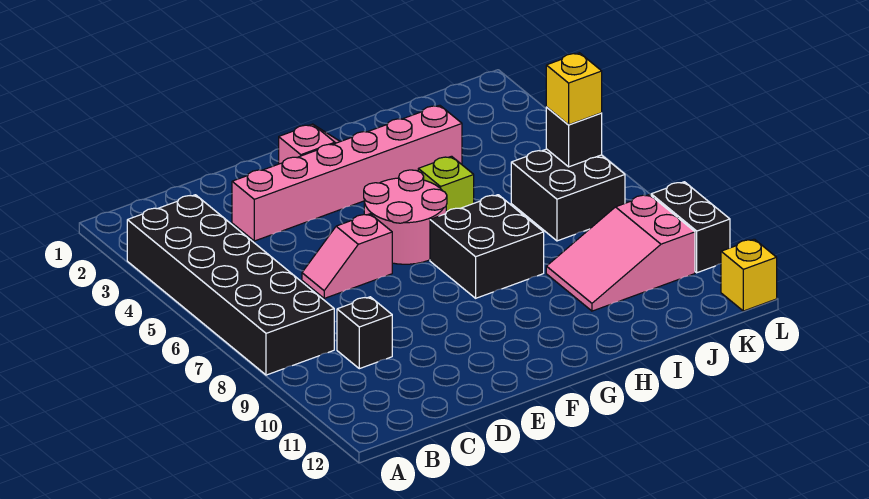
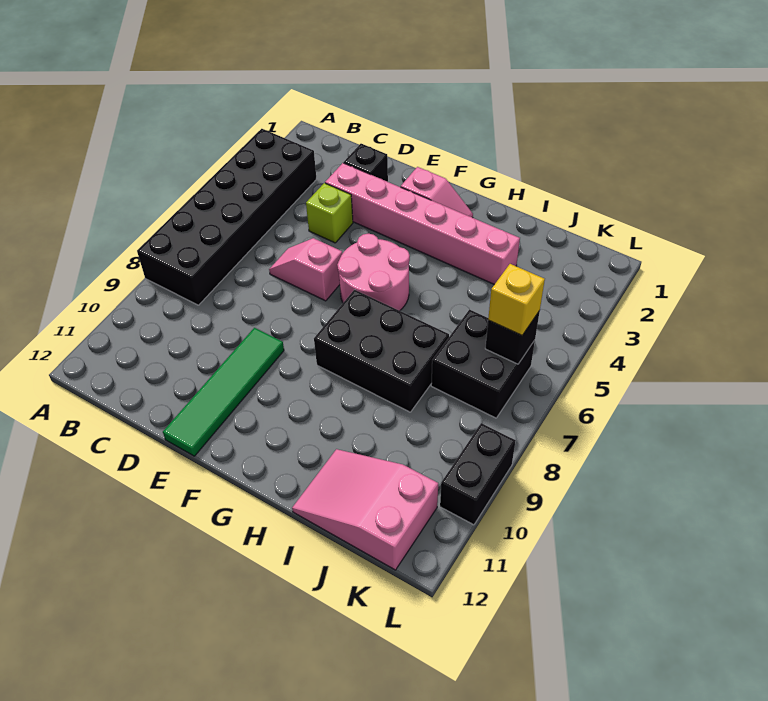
black 1x1 brick [337,297,392,369] -> black 1x1 brick moved to [344,144,388,182]
none -> green 1x4 tile [163,328,284,456]
black 2x2 brick [430,195,544,298] -> black 2x3 brick [314,290,449,412]
lime 1x1 brick [418,156,474,212] -> lime 1x1 brick moved to [306,183,353,243]
pink 2x3 slope [546,195,695,311] -> pink 2x3 slope moved to [292,449,438,570]
yellow 1x1 brick [721,239,777,311] -> none

